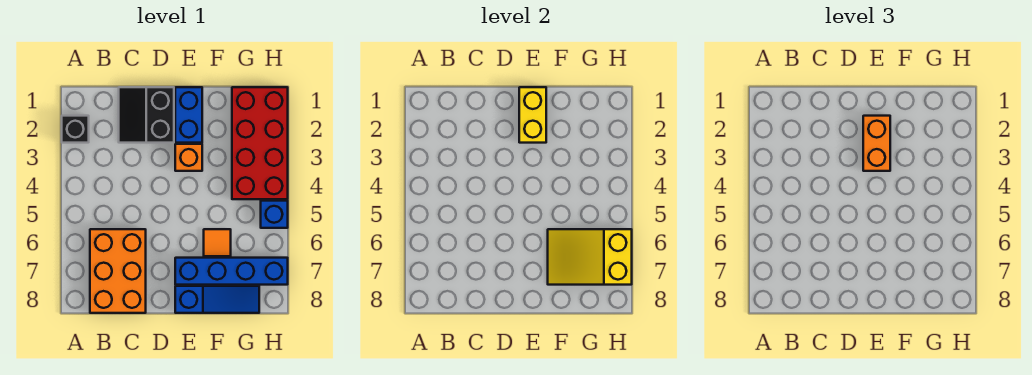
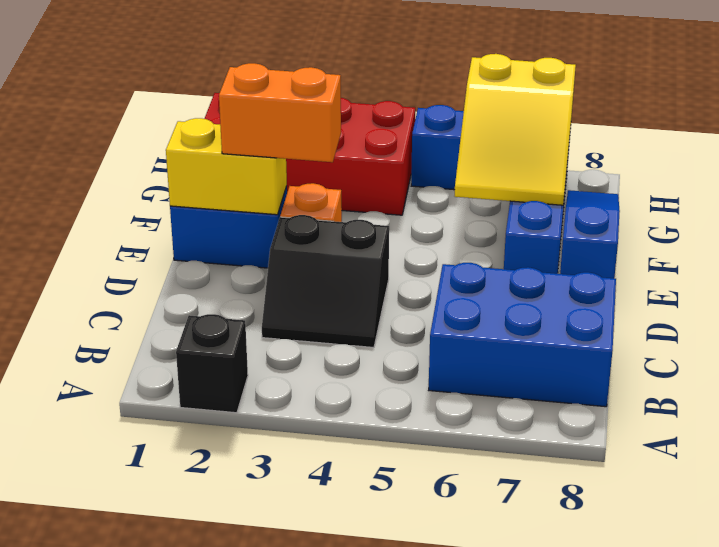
orange 2x3 brick [90,229,146,313] -> blue 2x3 brick [429,263,616,407]
black 2x2 slope [119,87,174,143] -> black 2x2 slope moved to [262,215,389,348]
orange 1x1 tile [204,229,231,256] -> none

